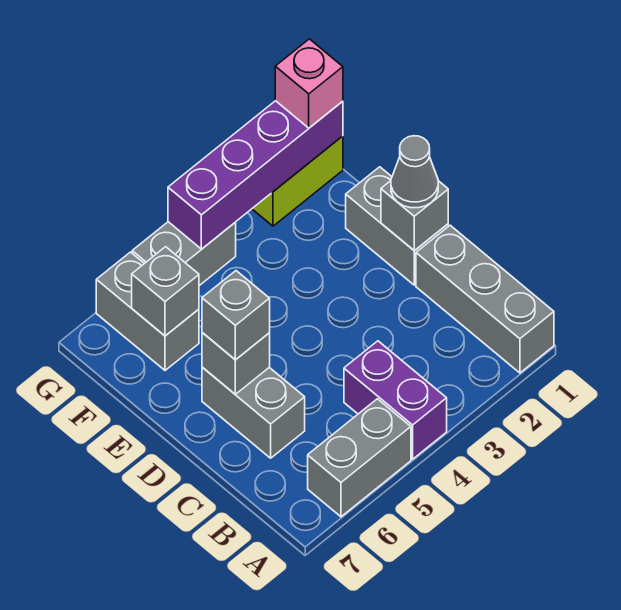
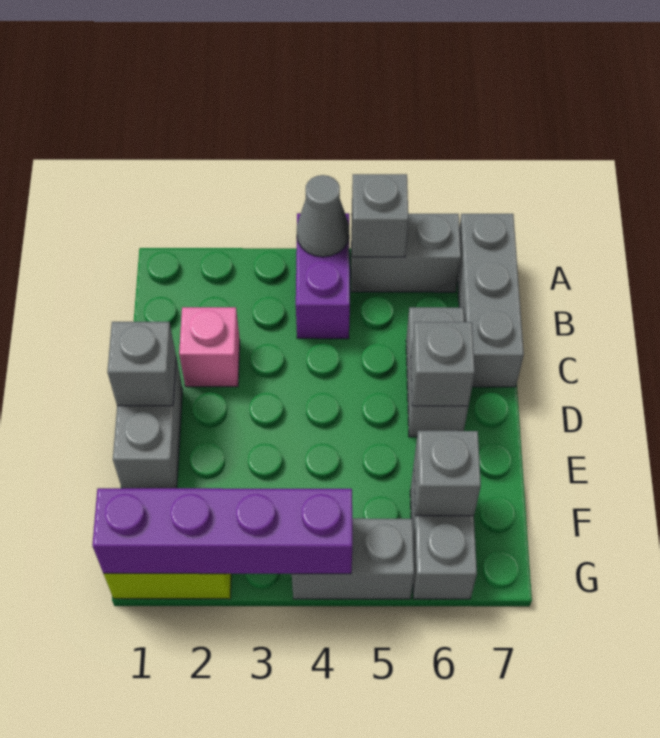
grey 1x3 brick [416,225,554,373] -> grey 1x3 brick moved to [458,214,524,387]
grey 1x1 cone [391,136,438,208] -> grey 1x1 cone moved to [297,175,349,257]
grey 1x1 brick [202,271,270,360] -> grey 1x1 brick moved to [352,174,408,257]
pink 1x1 brick [275,39,343,128] -> pink 1x1 brick moved to [179,307,240,387]

